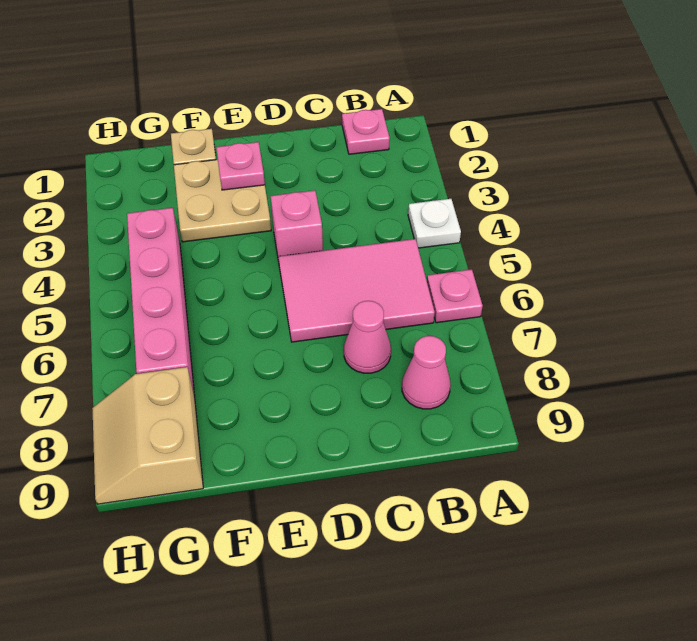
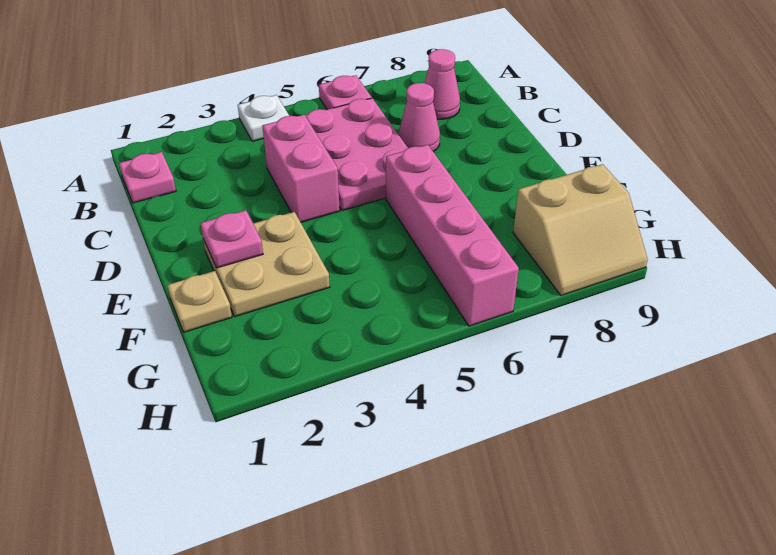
pink 2x3 tile [279,239,435,342] -> pink 2x3 plate [305,98,408,211]
pink 1x1 brick [271,190,323,261] -> pink 1x2 brick [262,115,340,222]
pink 1x4 brick [127,208,195,397] -> pink 1x4 brick turned to [386,145,519,326]

